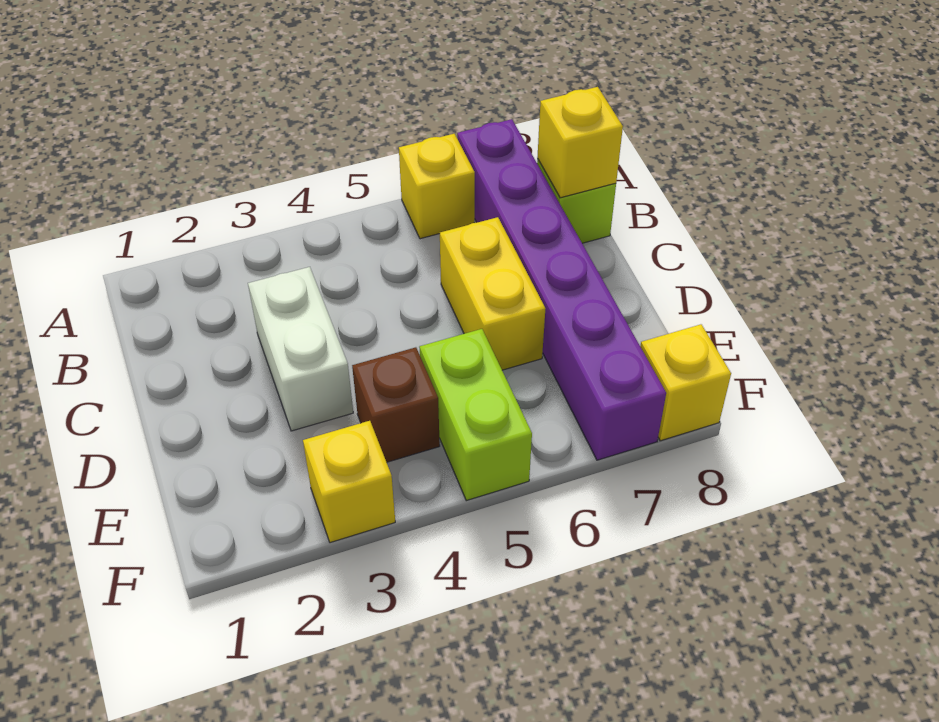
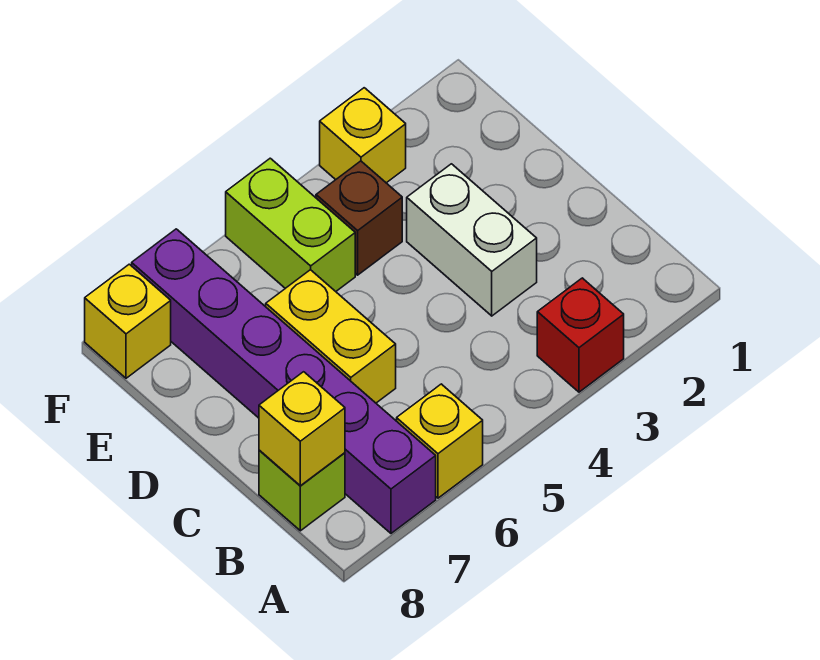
none -> red 1x1 brick [537,278,624,392]

